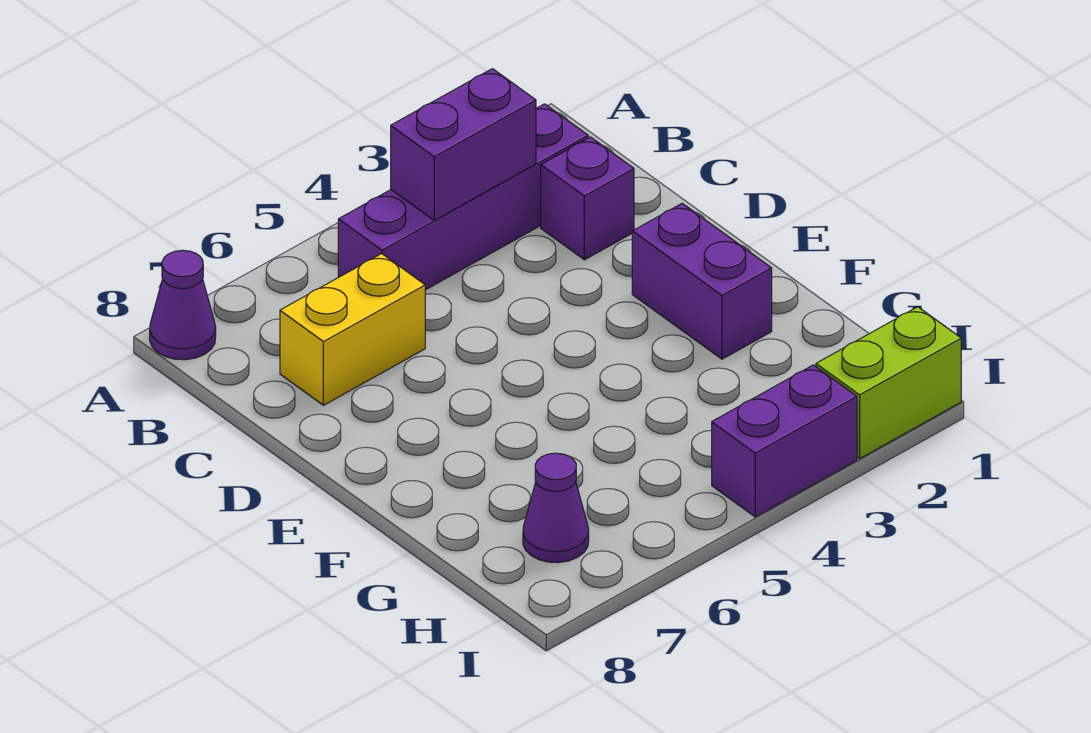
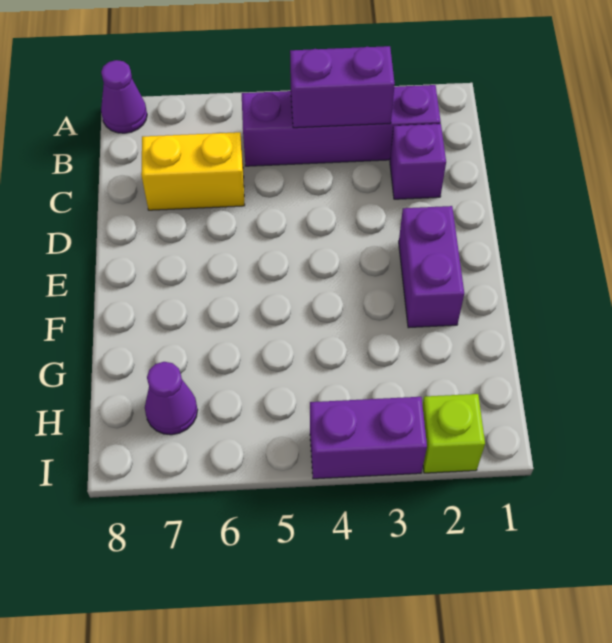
lime 1x2 brick [816,307,961,459] -> lime 1x1 brick [422,394,485,473]

